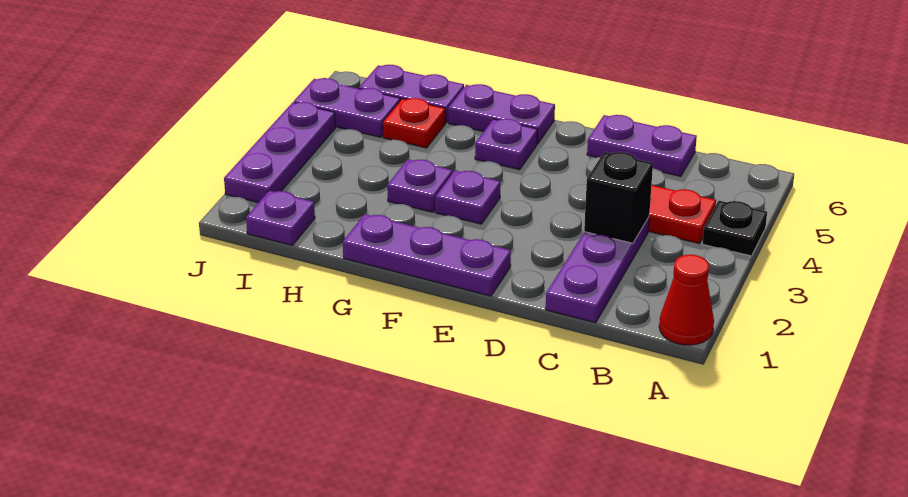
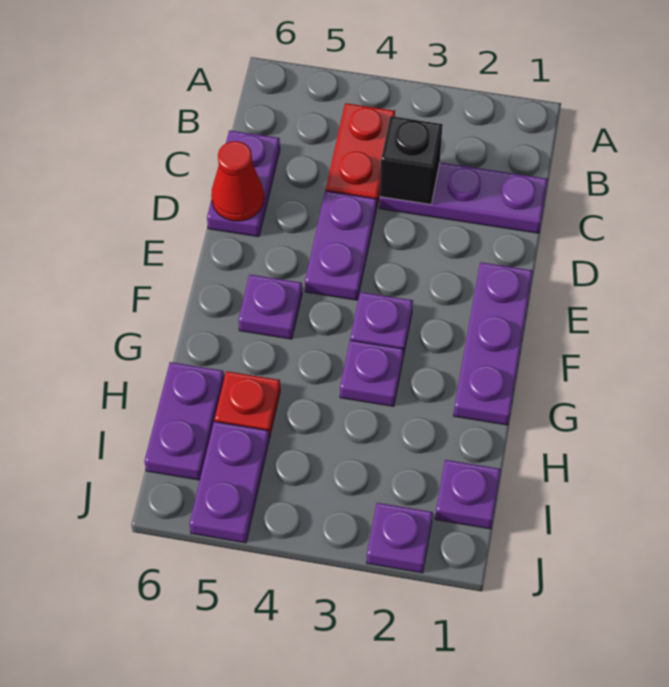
red 1x1 cone [659,255,714,345] -> red 1x1 cone moved to [211,141,264,221]
black 1x1 plate [702,201,767,256] -> none
purple 1x2 plate [448,84,555,144] -> purple 1x2 plate moved to [305,191,377,300]
purple 1x3 plate [224,102,335,203] -> purple 1x1 plate [367,503,433,573]

